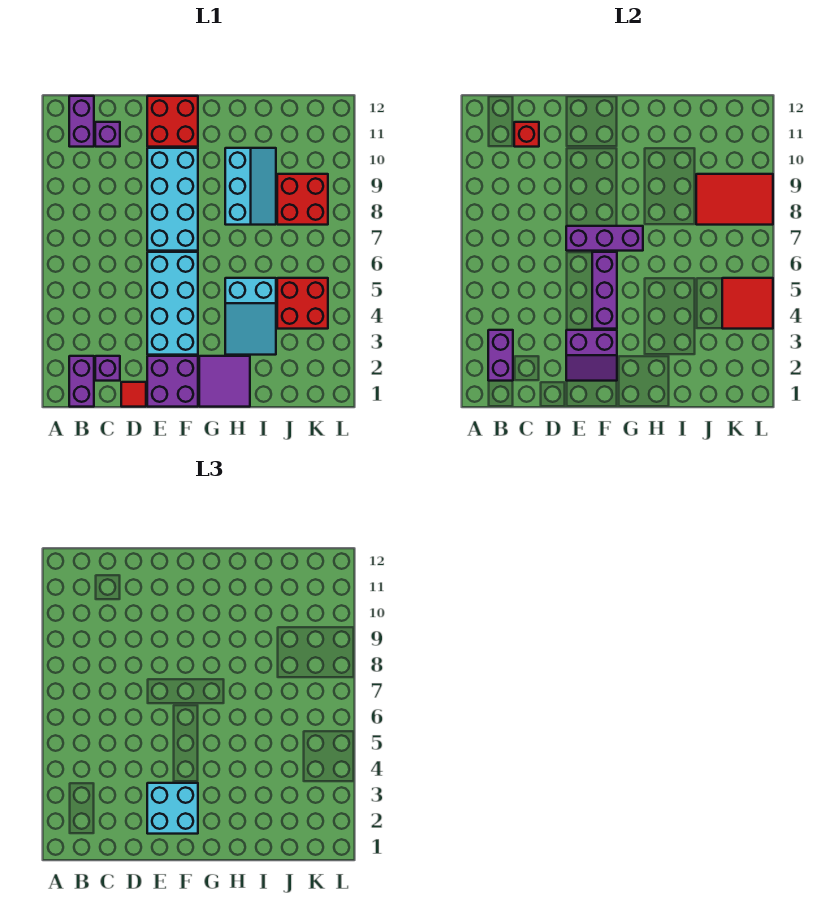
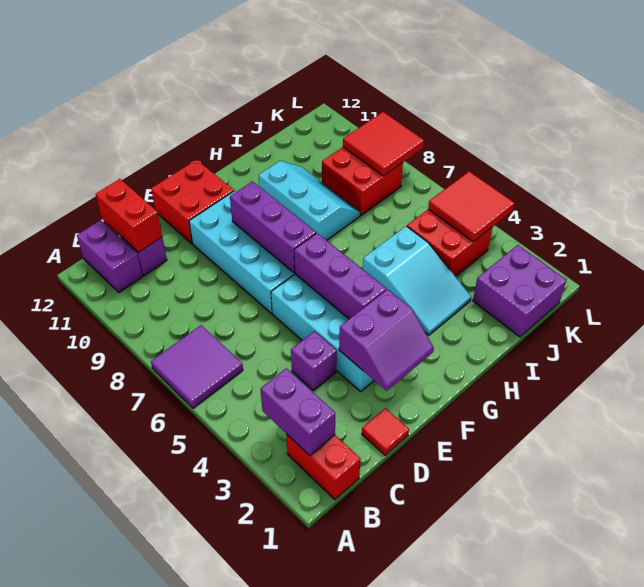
purple 1x2 brick [69,356,94,407] -> red 1x2 brick [286,434,360,500]
purple 1x1 brick [95,356,120,381] -> purple 1x1 brick moved to [291,331,337,390]
red 1x1 brick [514,122,539,147] -> red 1x2 brick [96,179,162,252]
purple 2x2 brick [147,356,198,407] -> purple 2x2 brick moved to [473,245,566,337]
cyan 2x2 brick [147,783,198,834] -> none
purple 1x3 brick [566,226,643,251] -> purple 1x3 brick turned to [230,181,316,273]
purple 2x2 tile [199,356,250,407] -> purple 2x2 tile moved to [151,325,243,408]
red 2x3 tile [696,174,773,225] -> red 2x2 tile [343,112,424,176]

